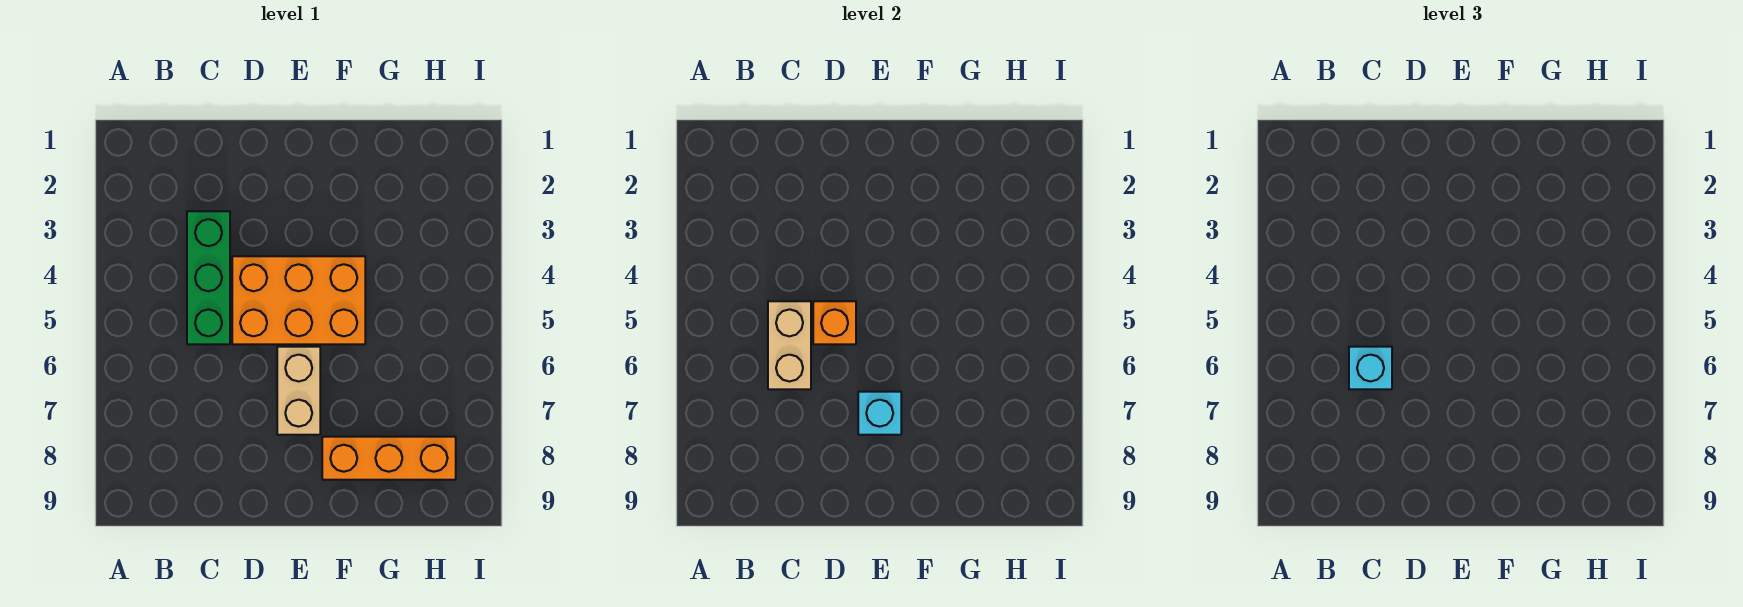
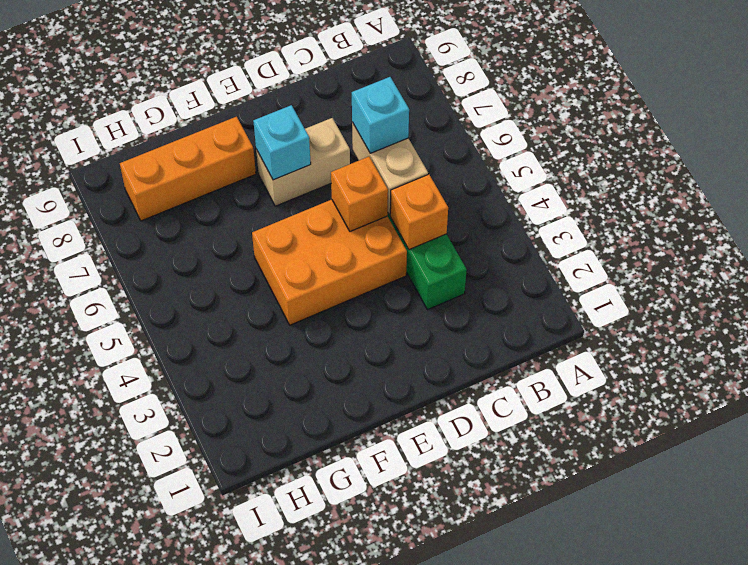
none -> orange 1x1 brick [390,174,448,250]
tan 1x2 brick [277,347,320,435] -> tan 1x2 brick turned to [256,118,350,206]

